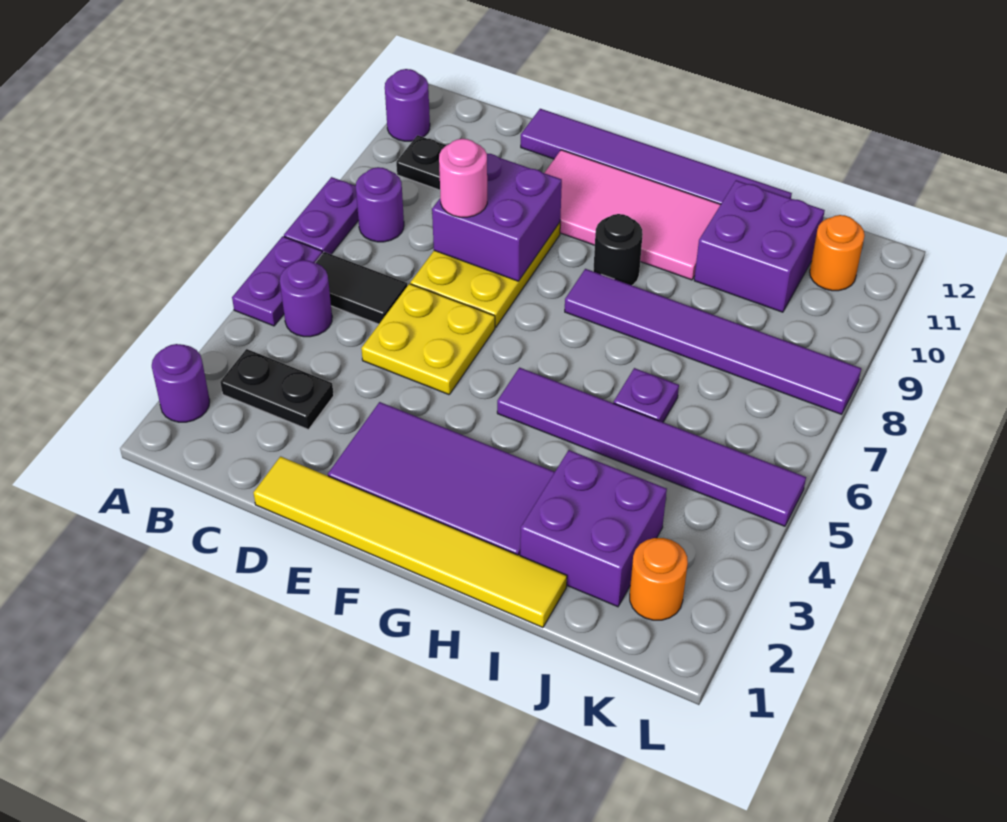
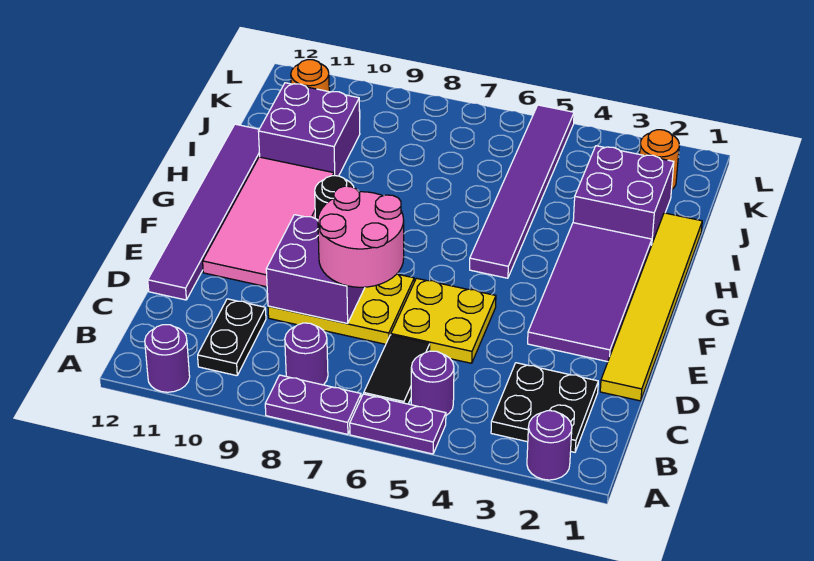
black 1x2 plate [220,349,334,430] -> black 2x2 plate [491,363,598,452]
pink 1x1 round brick [439,139,487,217] -> pink 2x2 round brick [318,186,404,287]
purple 1x6 tile [565,269,861,414] -> none
purple 1x1 plate [614,368,679,422] -> none

